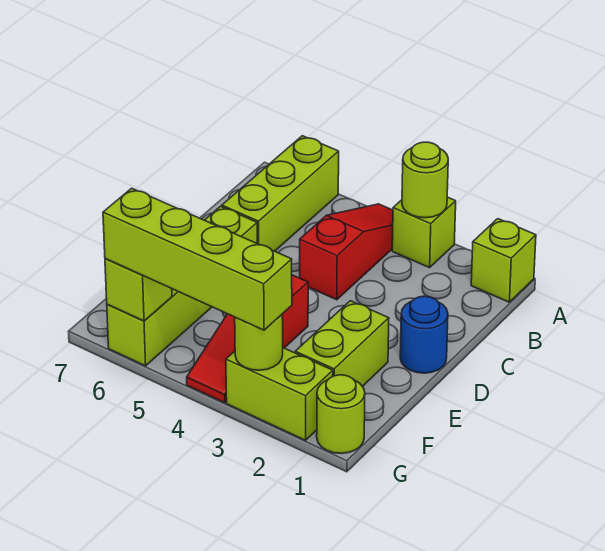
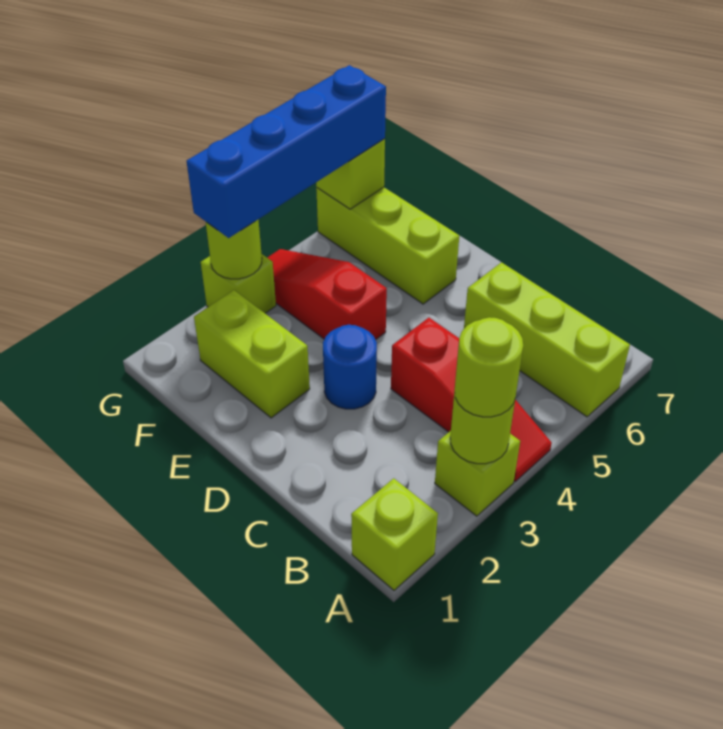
blue 1x1 round brick [400,296,448,373] -> blue 1x1 round brick moved to [323,325,377,409]
lime 1x4 brick [107,206,257,366] -> lime 1x3 brick [316,187,459,304]
lime 1x1 round brick [317,375,365,453] -> lime 1x1 round brick moved to [455,317,523,417]
lime 1x2 brick [226,348,333,440] -> lime 1x1 brick [201,254,276,313]
lime 1x4 brick [103,188,292,330] -> blue 1x4 brick [187,65,386,238]

